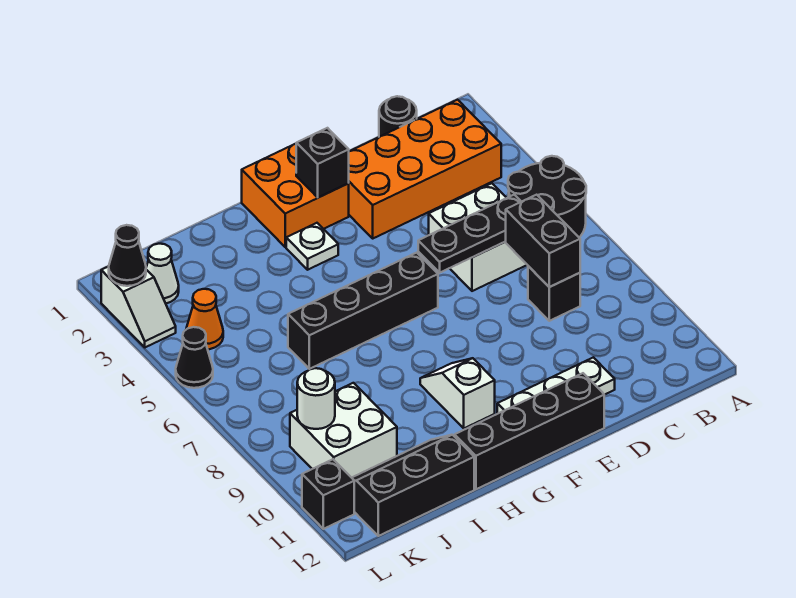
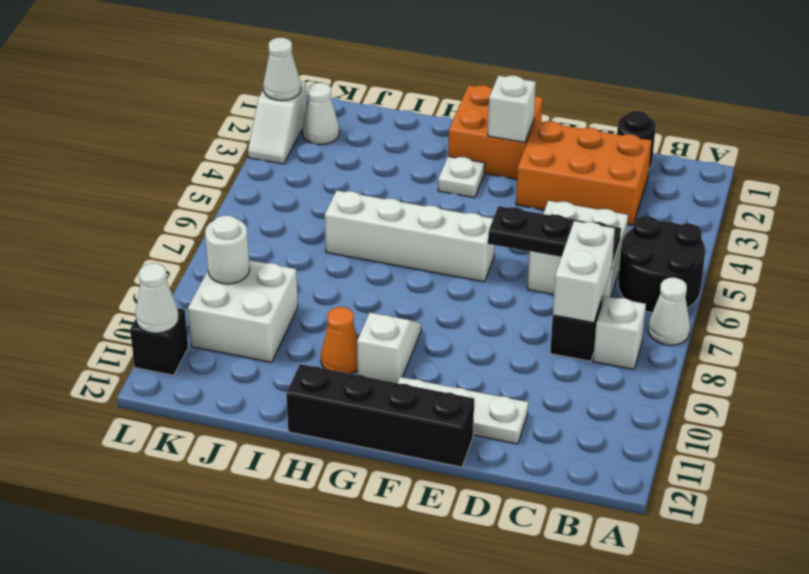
none -> white 1x1 cone [648,278,690,345]
orange 2x4 brick [349,100,501,238] -> orange 2x3 brick [516,121,652,226]
none -> white 1x1 brick [593,296,646,370]
black 1x2 brick [505,195,580,287] -> white 1x2 brick [553,221,615,323]
black 1x1 brick [296,128,349,198] -> white 1x1 brick [488,76,536,142]
black 1x4 brick [288,253,438,369] -> white 1x4 brick [325,191,495,282]
black 2x3 slope [352,435,474,536] -> none
orange 1x1 cone [186,289,223,349] -> orange 1x1 cone moved to [321,307,358,374]
black 1x1 cone [109,225,146,286] -> white 1x1 cone [263,38,301,101]
black 1x1 cone [176,327,213,388] -> none
none -> white 1x1 cone [136,263,179,333]

